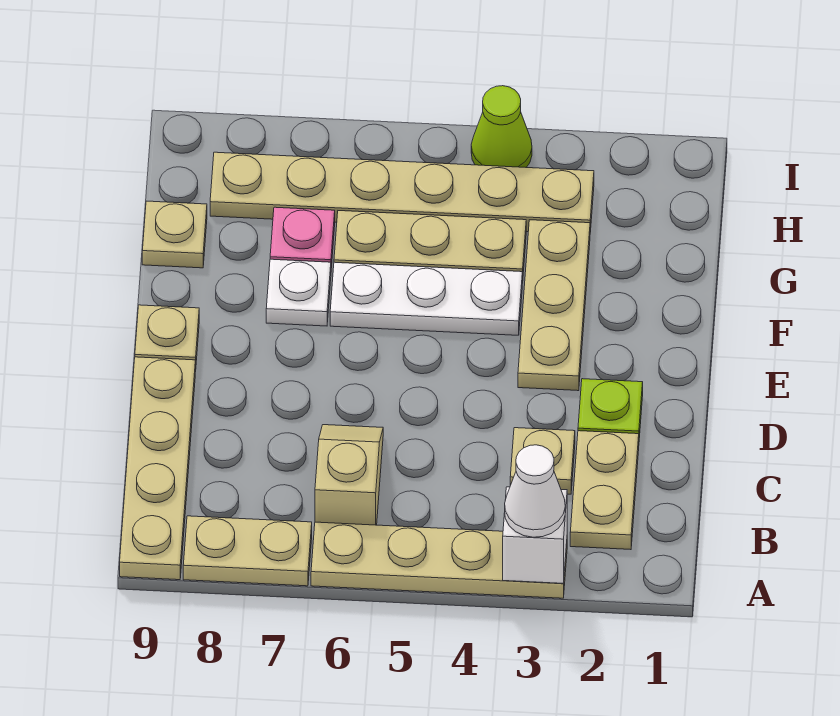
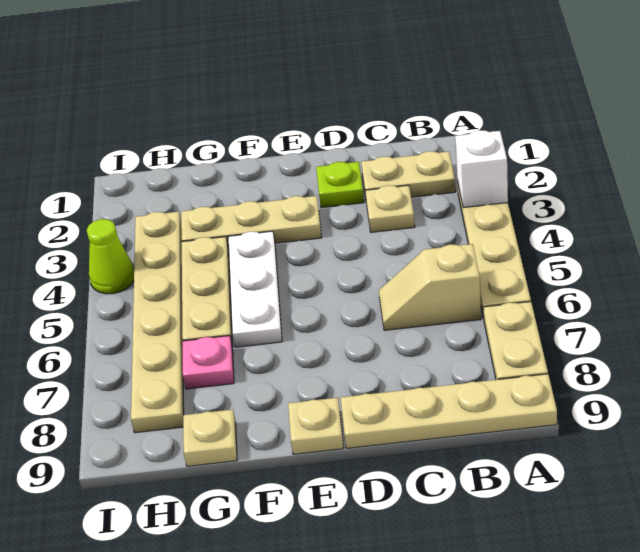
white 1x1 cone [505,445,565,537] -> none
white 1x1 plate [266,259,331,326] -> none

